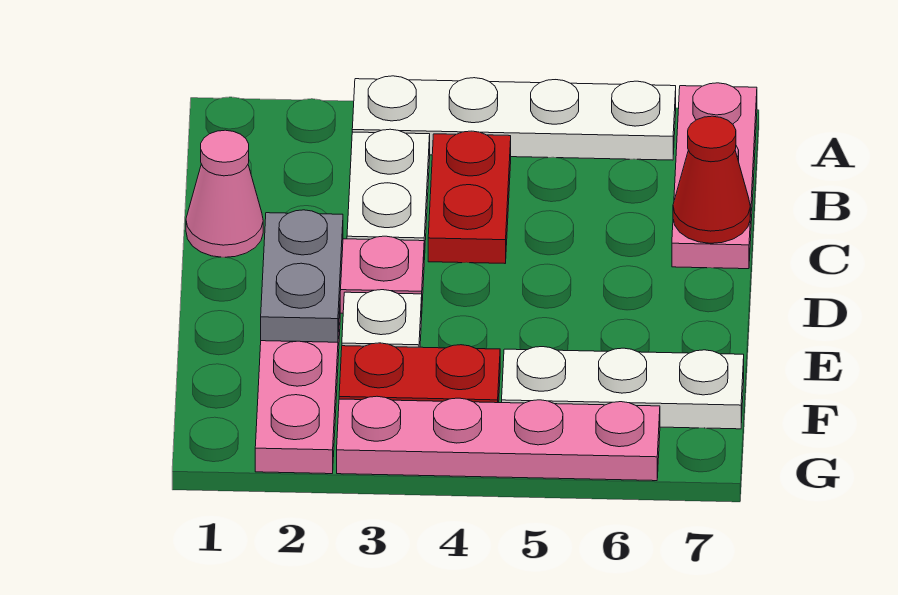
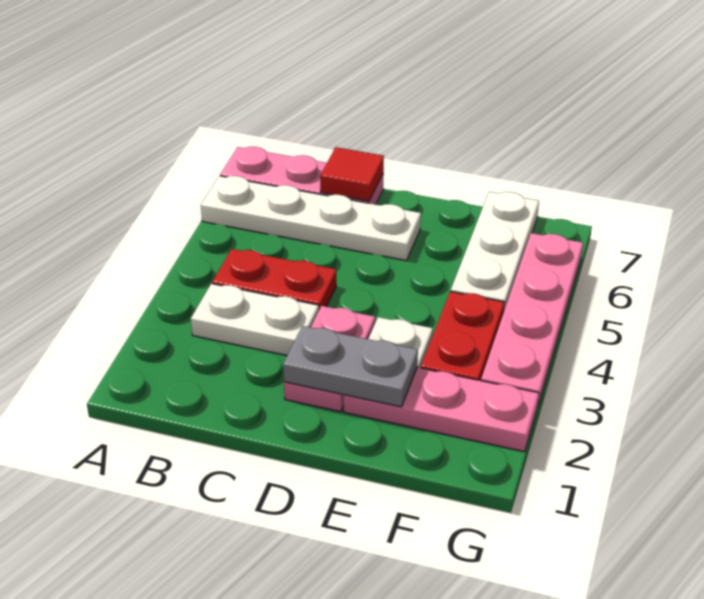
white 1x4 plate [352,76,676,160] -> white 1x4 plate turned to [201,176,421,261]
pink 1x1 cone [186,130,263,257] -> none
red 1x1 cone [673,116,750,243] -> red 1x1 tile [320,147,384,201]

